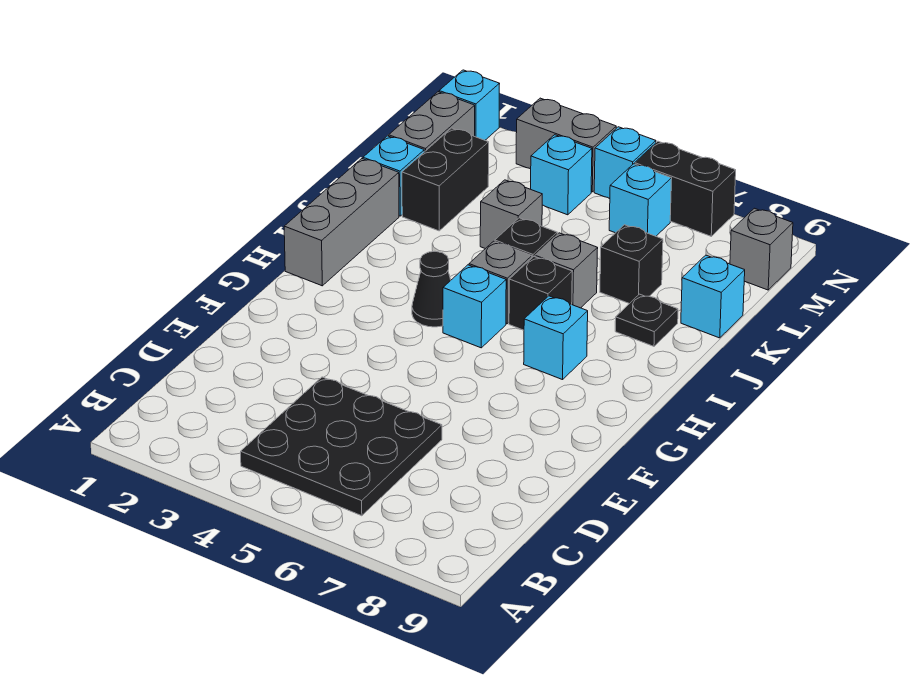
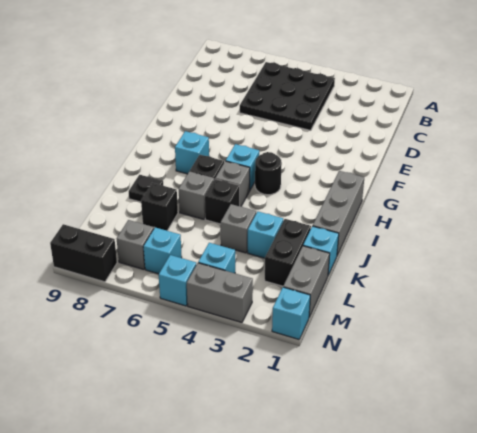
black 1x1 cone [412,251,451,327] -> black 1x1 round brick [255,152,282,195]
cyan 1x1 brick [681,255,745,338] -> cyan 1x1 brick moved to [248,212,283,258]
grey 1x1 brick [730,208,793,290] -> grey 1x1 brick moved to [117,220,154,269]
black 1x2 brick [635,141,736,236] -> black 1x2 brick moved to [50,224,117,282]

